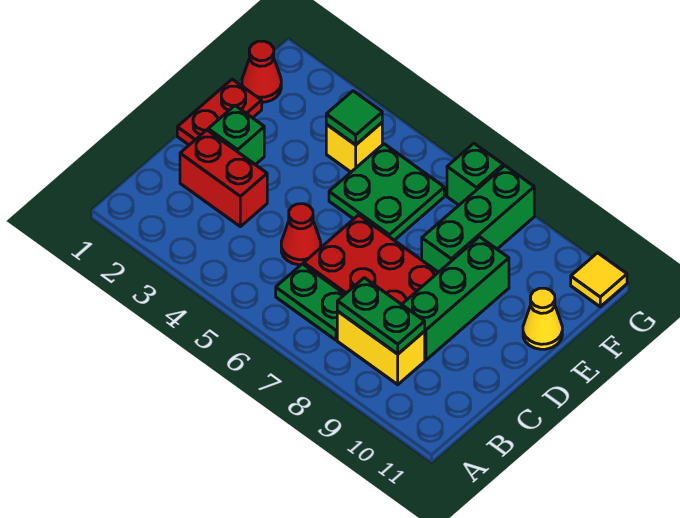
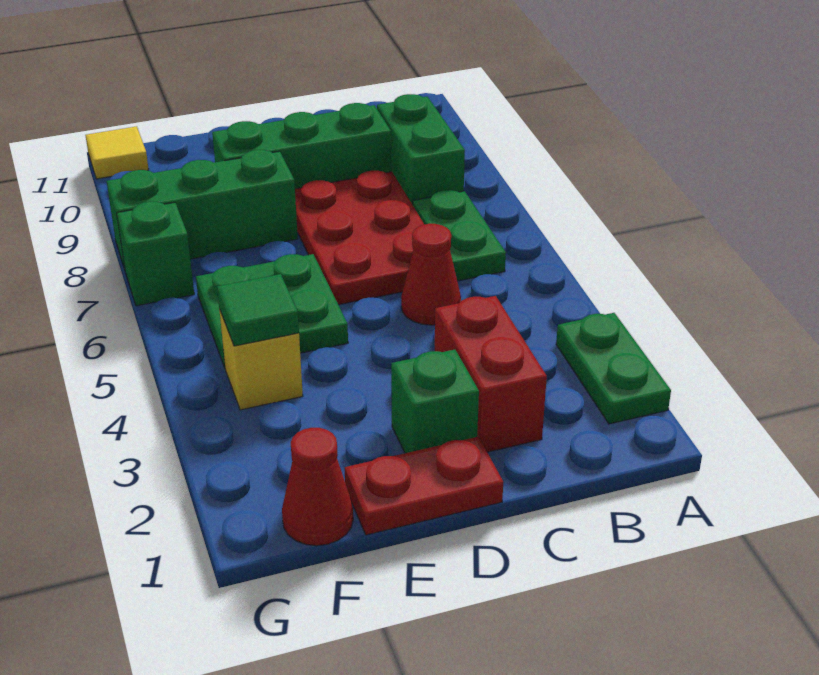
yellow 1x2 brick [337,311,425,385] -> green 1x2 brick [377,94,465,205]
green 1x2 plate [337,278,425,354] -> green 1x2 plate moved to [556,313,671,424]
yellow 1x1 cone [523,288,562,349] -> none

